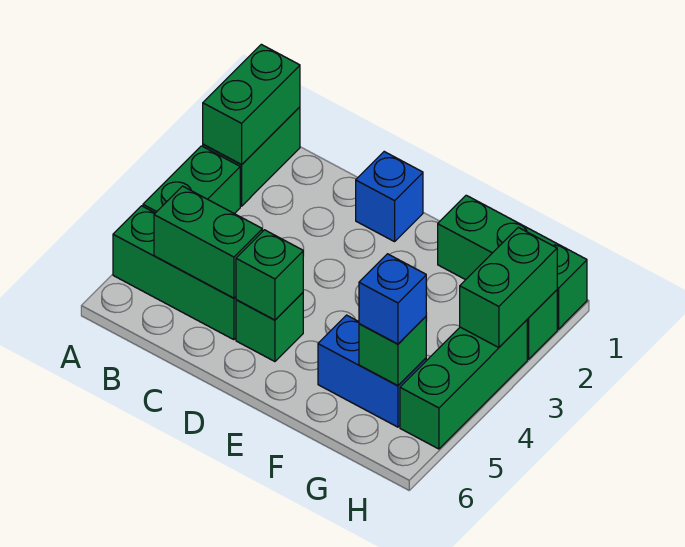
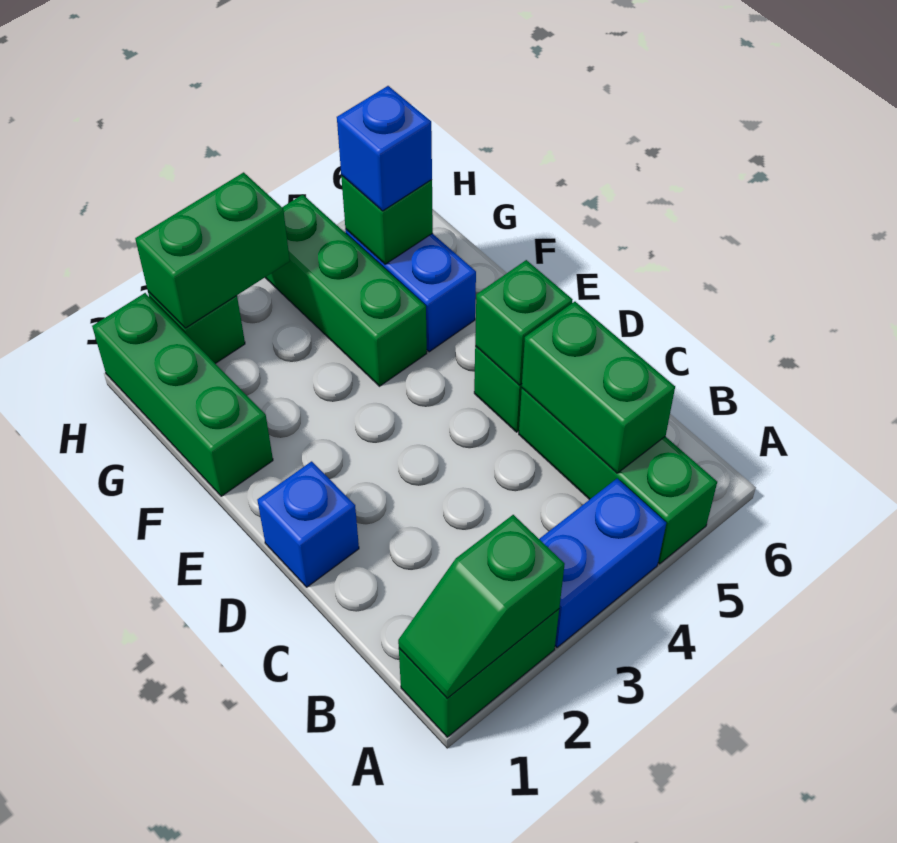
green 1x2 brick [203,44,300,165] -> green 1x2 slope [398,515,565,698]
green 1x2 brick [143,146,240,214] -> blue 1x2 brick [540,478,666,647]
green 1x3 brick [400,320,527,449] -> green 1x3 brick turned to [265,195,427,386]

